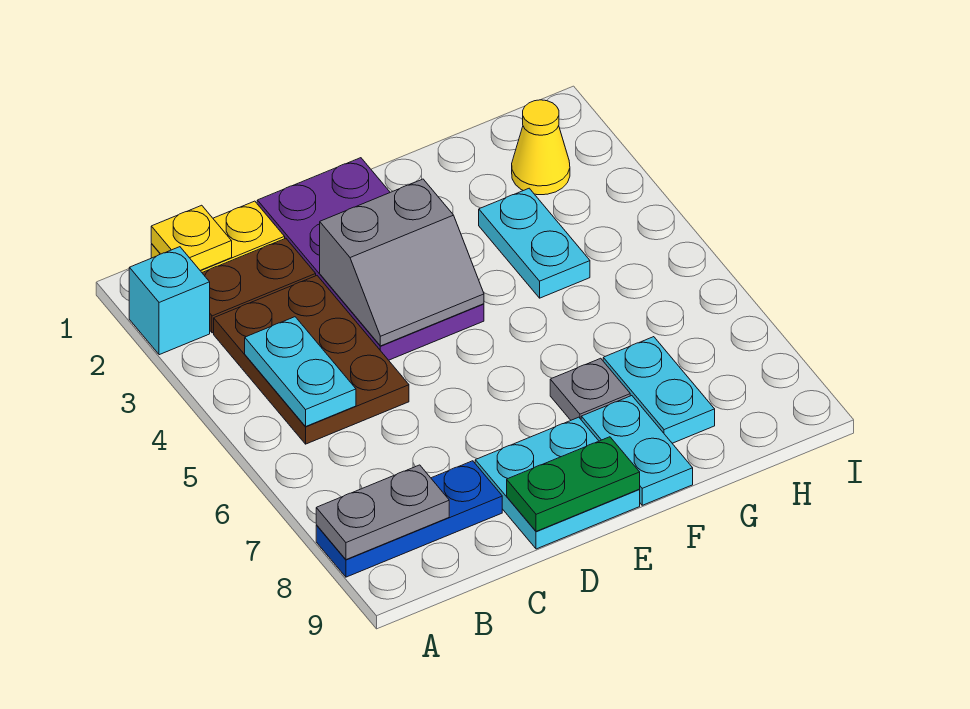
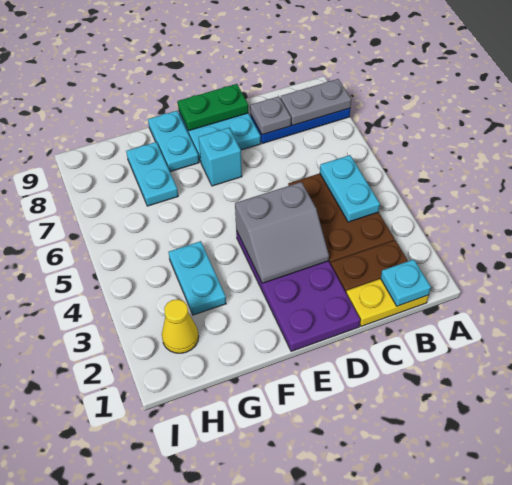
cyan 1x1 brick [129,247,210,355] -> cyan 1x1 brick moved to [199,128,242,186]
yellow 1x1 plate [151,205,232,271] -> cyan 1x1 plate [381,259,431,306]
grey 2x2 slope [320,179,484,346] -> grey 2x2 slope turned to [235,182,329,283]
grey 1x1 plate [550,358,630,420] -> grey 1x1 plate moved to [250,96,291,135]

